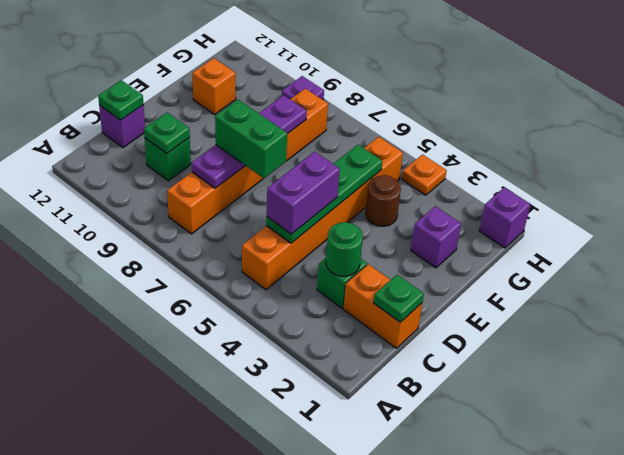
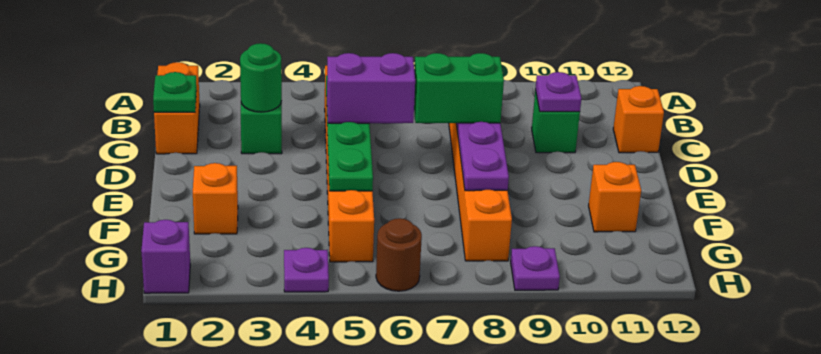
orange 1x2 brick [343,264,422,348] -> orange 1x2 brick turned to [154,62,200,154]
purple 1x2 brick [267,152,340,234] -> purple 1x2 brick turned to [327,53,415,123]
green 1x1 plate [144,113,190,153] -> purple 1x1 plate [535,72,581,112]
purple 1x1 brick [99,105,145,148] -> orange 1x1 brick [613,86,664,153]
green 1x1 plate [98,80,143,120] -> none
purple 1x1 brick [411,206,461,268] -> orange 1x1 brick [193,163,238,234]
brown 1x1 round brick [366,175,401,226] -> brown 1x1 round brick moved to [376,218,422,291]
orange 1x1 plate [402,155,447,195] -> purple 1x1 plate [284,248,329,292]

